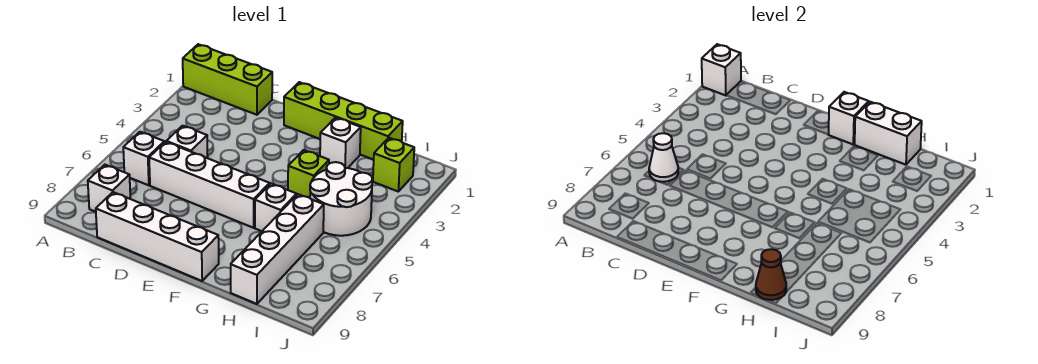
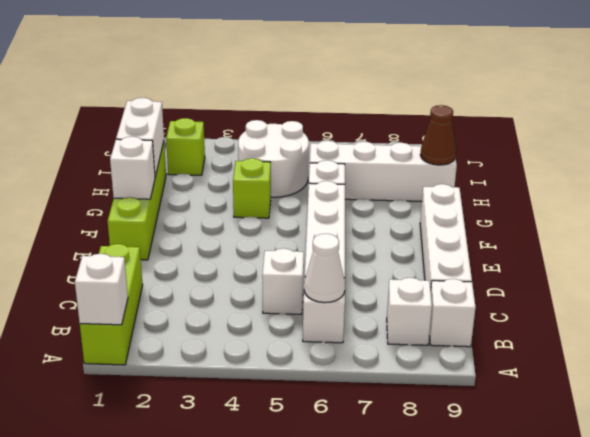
white 1x1 brick [320,118,361,168] -> white 1x1 brick moved to [429,279,476,347]

